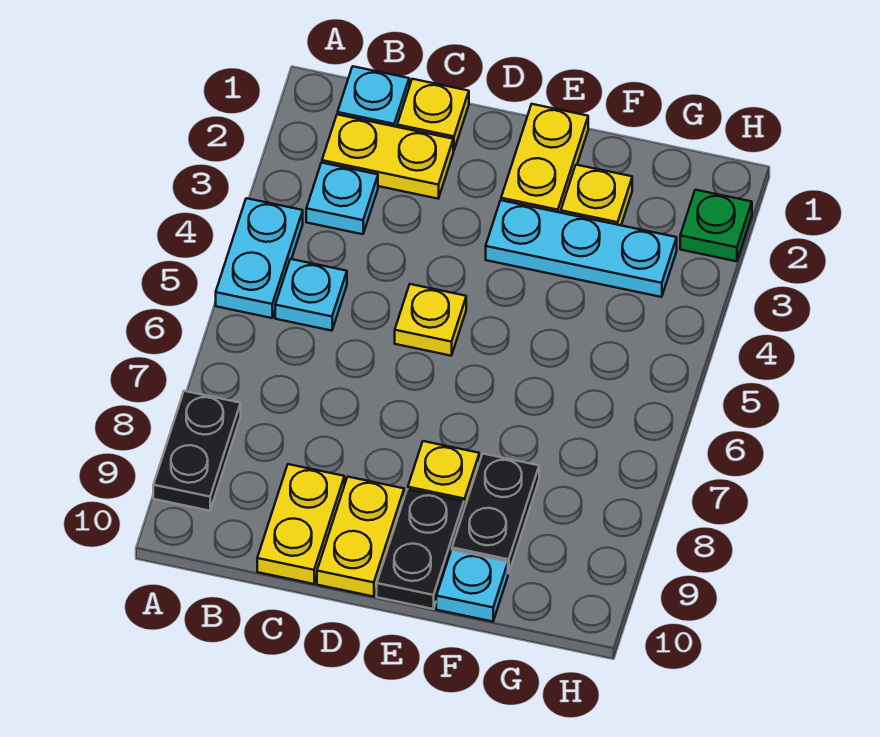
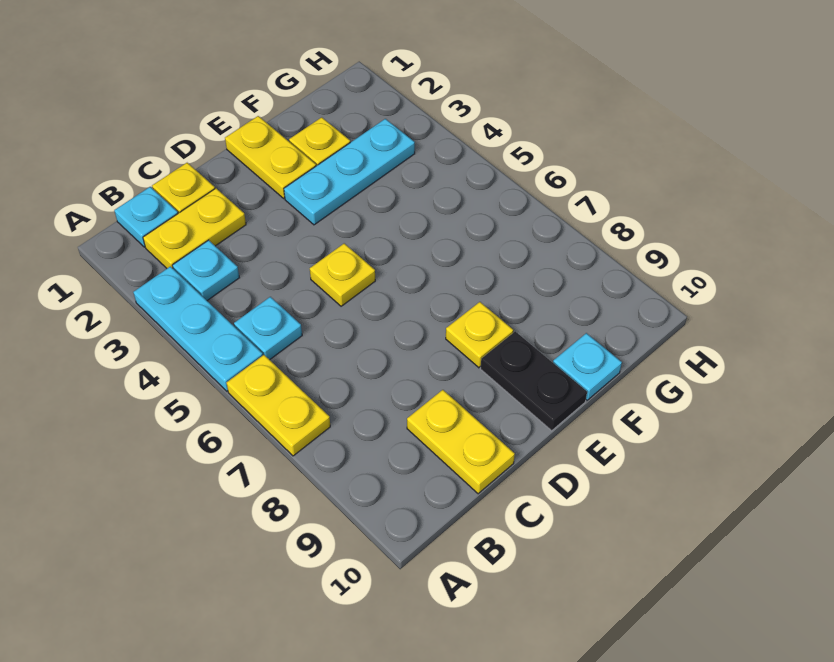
cyan 1x2 plate [216,198,303,318] -> cyan 1x3 plate [133,266,263,391]
black 1x2 plate [153,391,241,511] -> none
yellow 1x2 plate [317,477,404,597] -> yellow 1x2 plate moved to [227,355,330,456]
black 1x2 plate [452,454,539,574] -> none
green 1x1 plate [680,190,752,261] -> none

